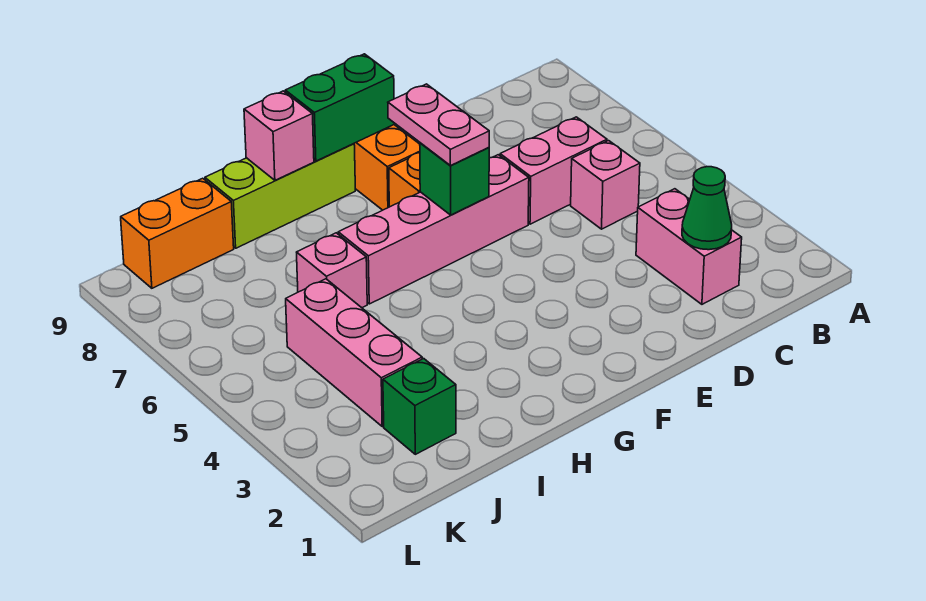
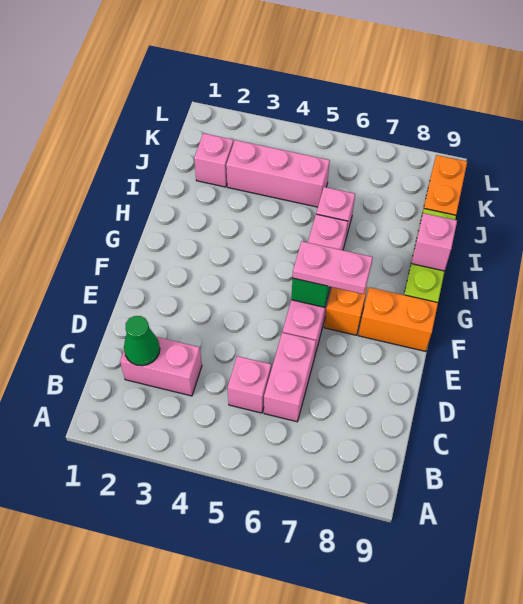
green 1x2 brick [285,54,394,161] -> none
green 1x1 brick [383,359,456,454] -> pink 1x1 brick [194,133,233,187]

